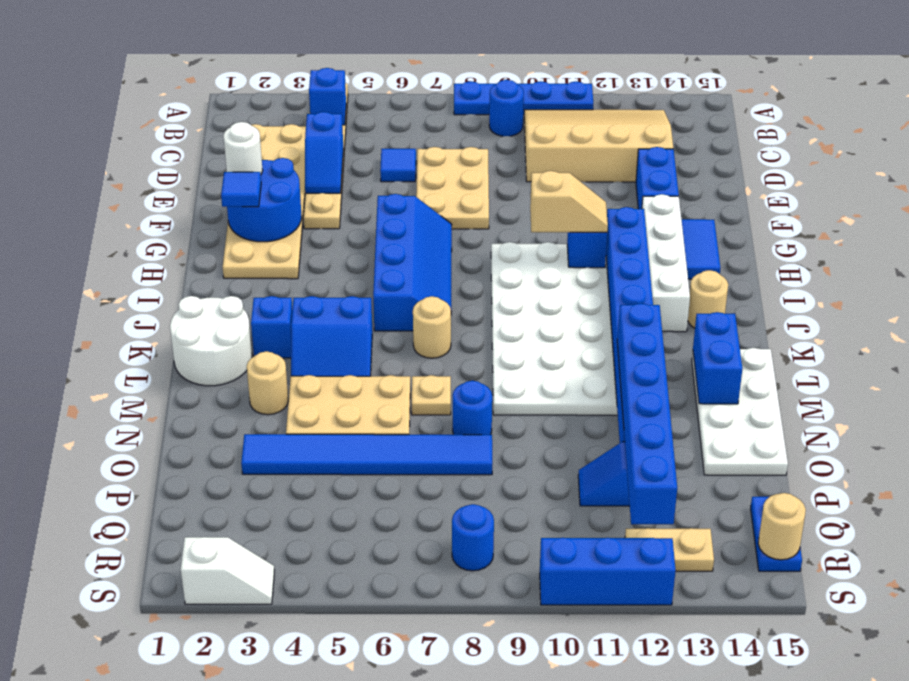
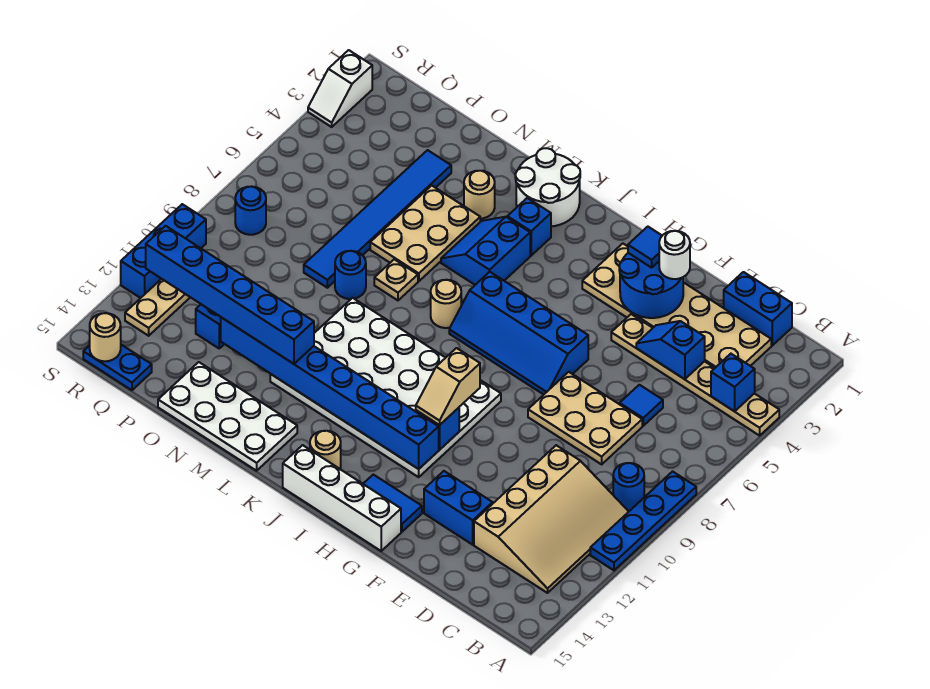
white 1x4 brick [642,194,690,332] -> white 1x4 brick moved to [283,445,401,551]
blue 1x2 brick [693,312,742,404] -> blue 1x2 brick moved to [724,272,792,346]

